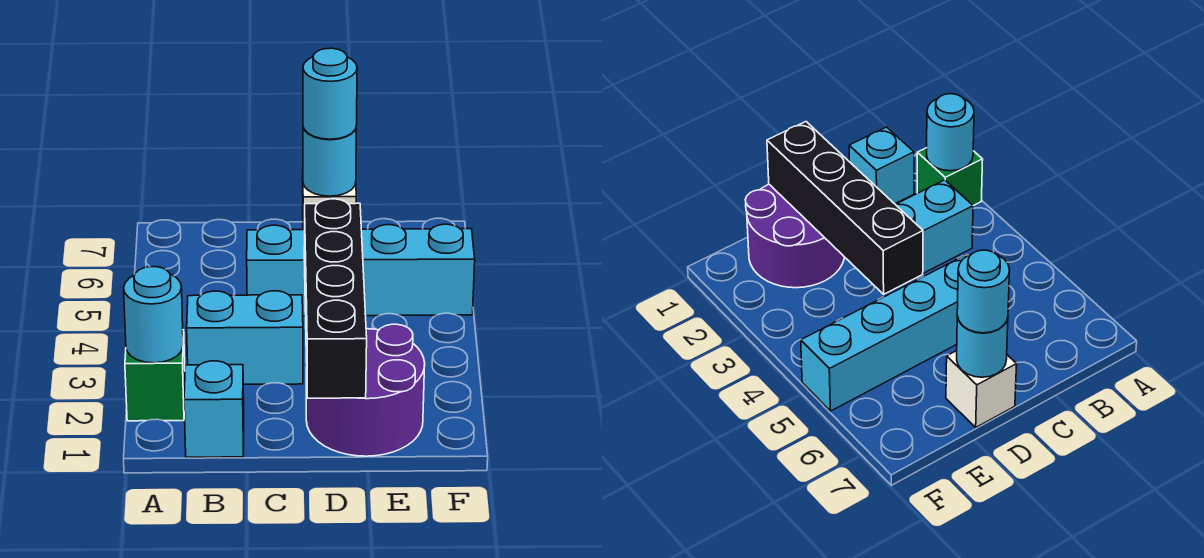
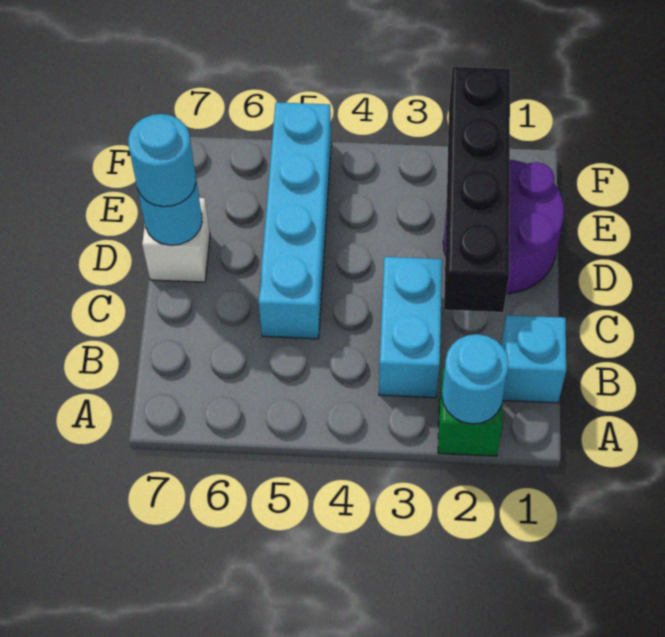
black 1x4 brick [304,199,367,398] -> black 1x4 brick turned to [444,67,510,312]

